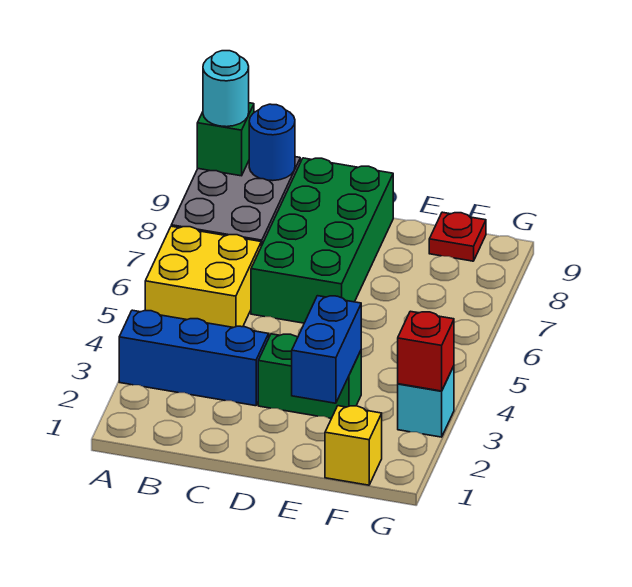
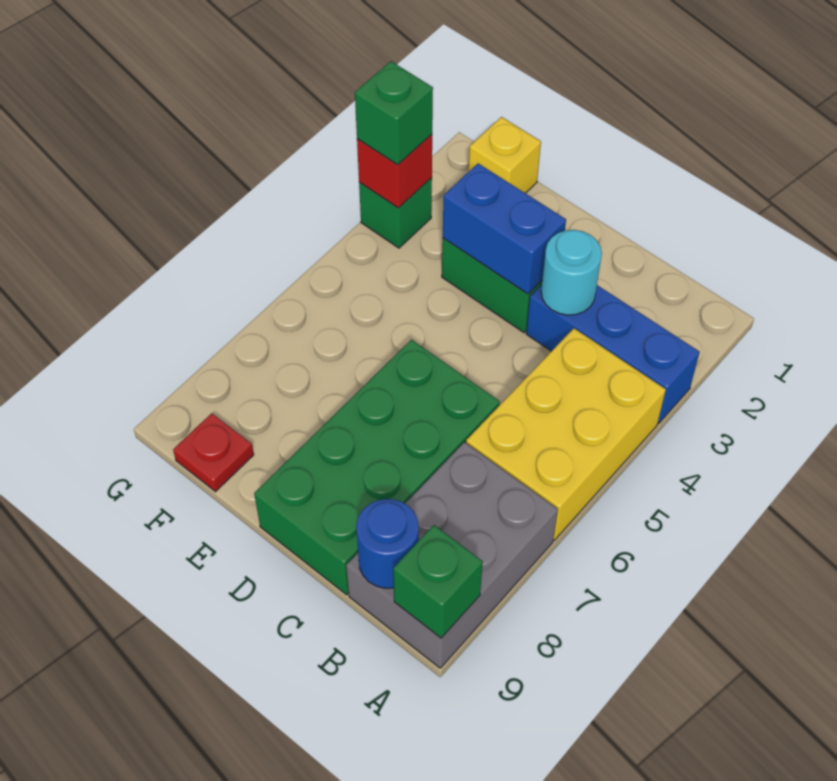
yellow 2x2 brick [145,226,261,328] -> yellow 2x3 brick [466,328,666,540]
cyan 1x1 round brick [203,51,249,127] -> cyan 1x1 round brick moved to [541,230,602,315]
blue 1x2 brick [292,296,361,403] -> blue 1x2 brick turned to [443,163,566,294]
cyan 1x1 brick [398,366,454,437] -> green 1x1 brick [359,178,432,248]
none -> green 1x1 brick [355,61,433,165]

